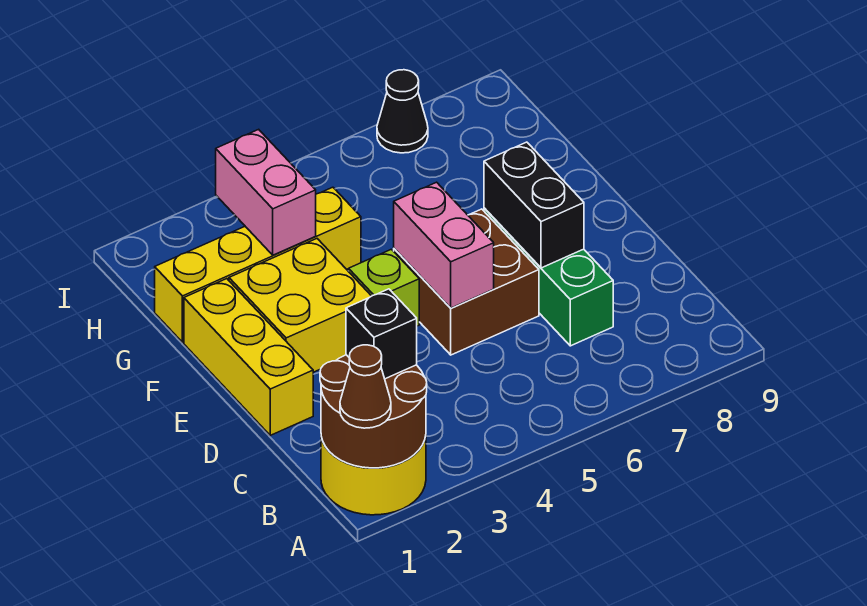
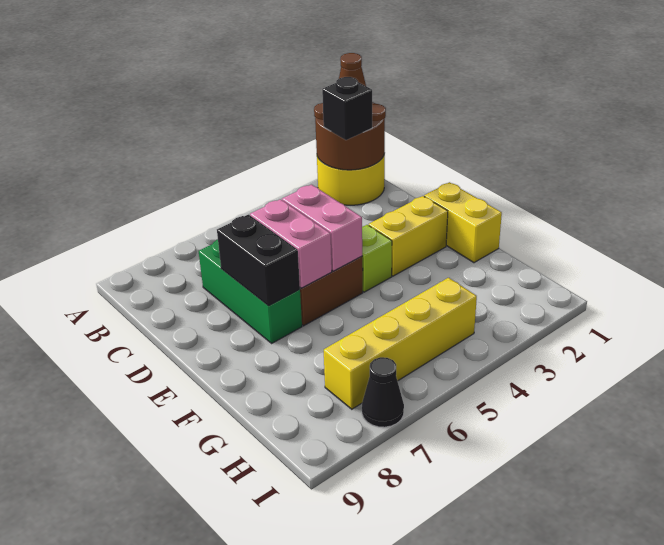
yellow 1x3 brick [184,279,313,435] -> yellow 1x2 brick [424,182,502,263]
yellow 2x2 brick [229,239,371,372] -> yellow 1x2 brick [369,196,448,276]
yellow 1x4 brick [155,187,361,342] -> yellow 1x4 brick moved to [324,278,477,409]
pink 1x2 brick [216,129,316,255] -> pink 1x2 brick moved to [250,199,332,288]

